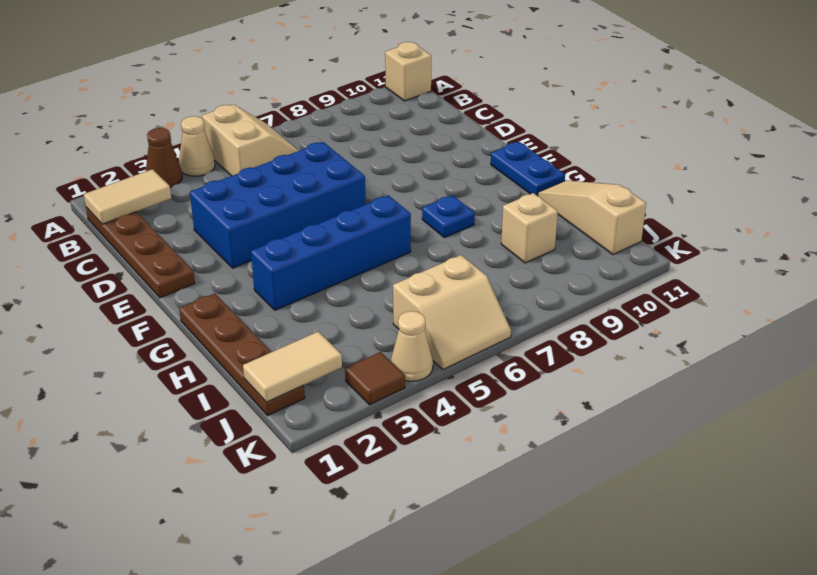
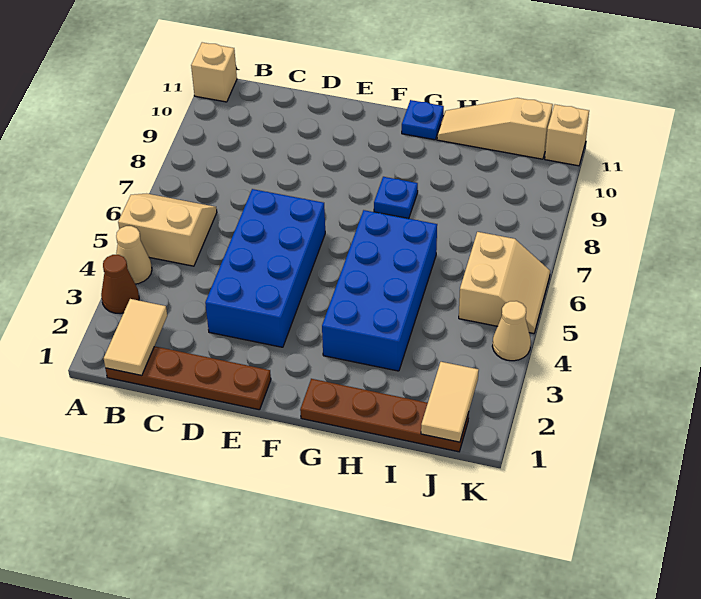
blue 1x2 plate [491,142,565,196] -> blue 1x1 plate [402,100,444,140]
blue 1x4 brick [251,195,411,310] -> blue 2x4 brick [322,210,437,371]
tan 1x1 brick [501,193,558,263] -> tan 1x1 brick moved to [545,105,589,166]
brown 1x1 tile [345,352,405,405] -> none

